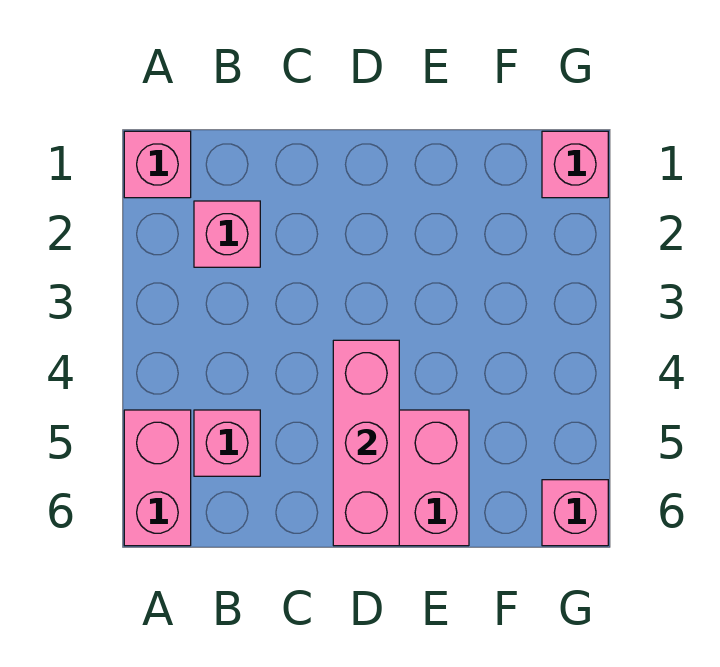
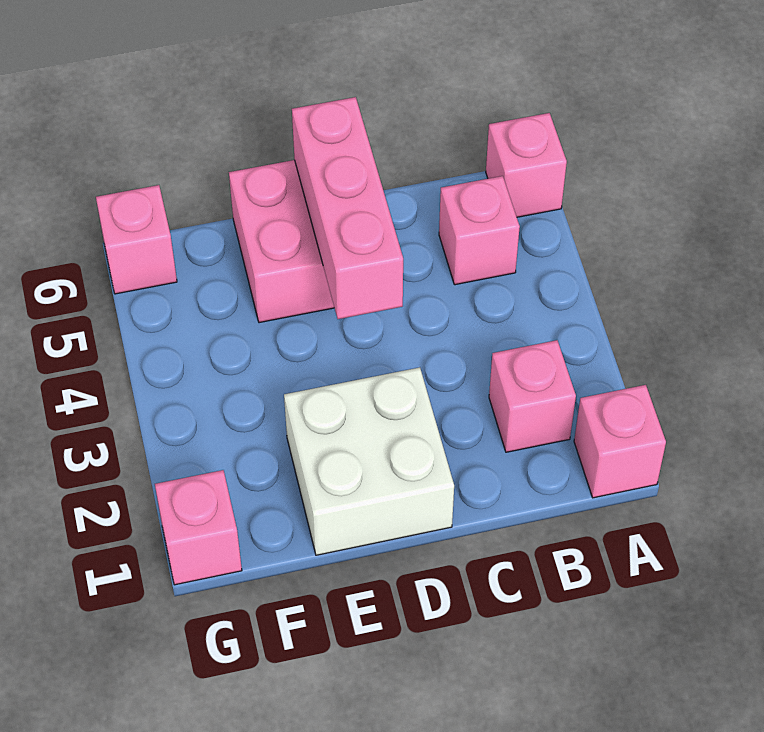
pink 1x2 brick [124,410,191,546] -> pink 1x1 brick [486,113,567,217]
none -> white 2x2 brick [284,367,454,555]

